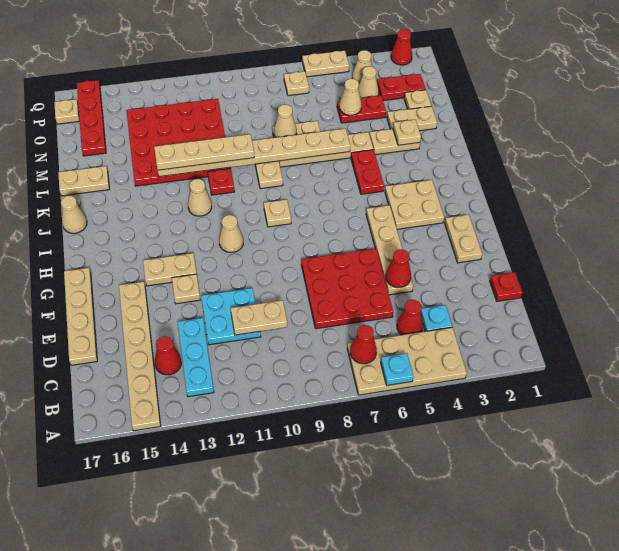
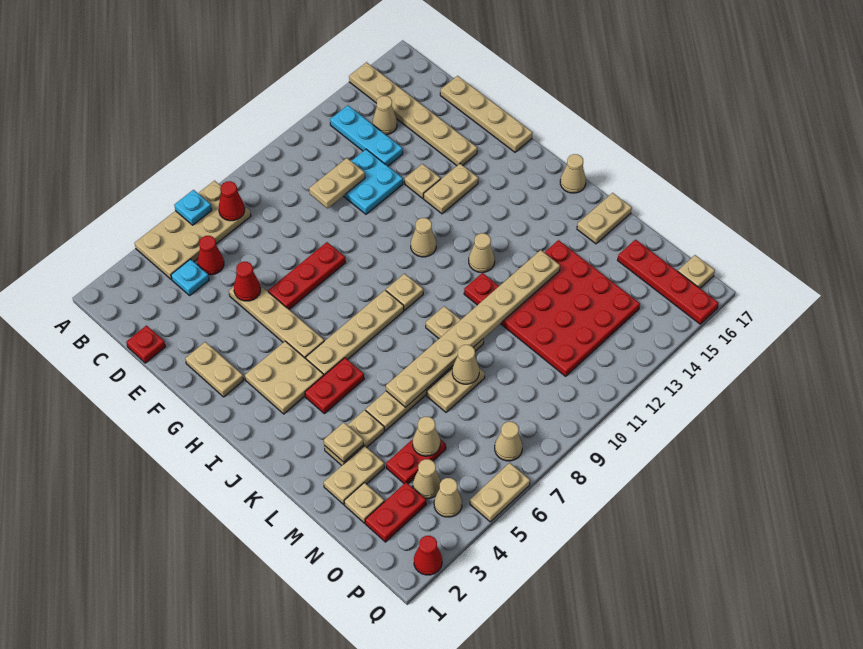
red 1x1 cone [155,336,181,375] -> tan 1x1 cone [373,96,397,135]
red 3x3 plate [301,249,393,329] -> red 1x3 plate [268,242,345,309]
red 1x2 plate [351,150,384,194] -> red 1x2 plate turned to [305,358,364,414]
tan 1x4 plate [154,134,254,170] -> tan 1x4 plate moved to [306,290,404,375]
tan 1x1 plate [284,72,309,96] -> tan 1x1 cone [495,422,522,461]

